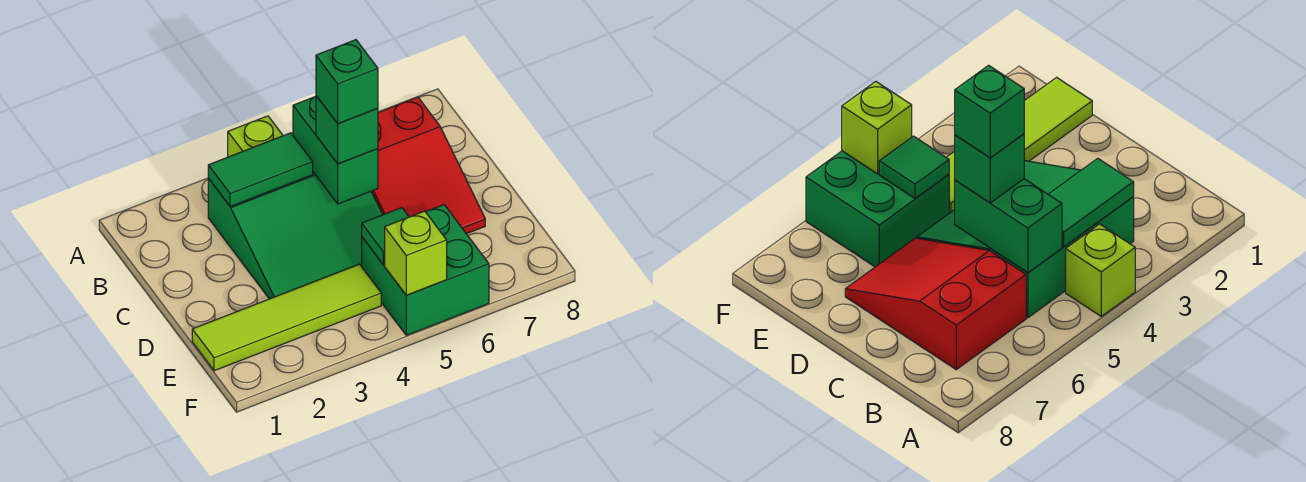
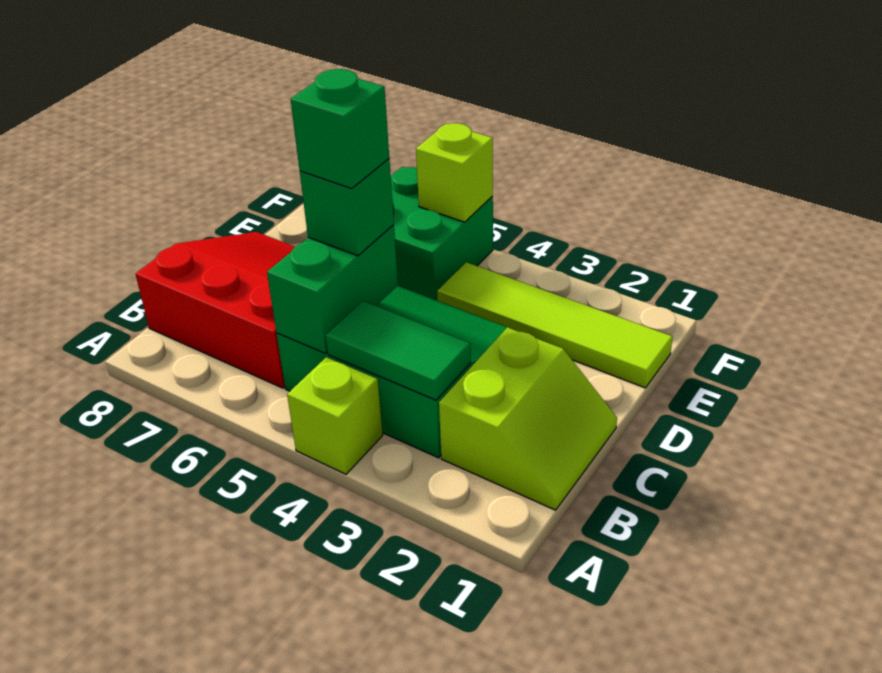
none -> lime 2x2 slope [439,327,617,510]
red 2x3 slope [371,97,485,234] -> red 3x3 slope [136,232,295,388]
green 1x1 tile [362,208,409,265] -> none

